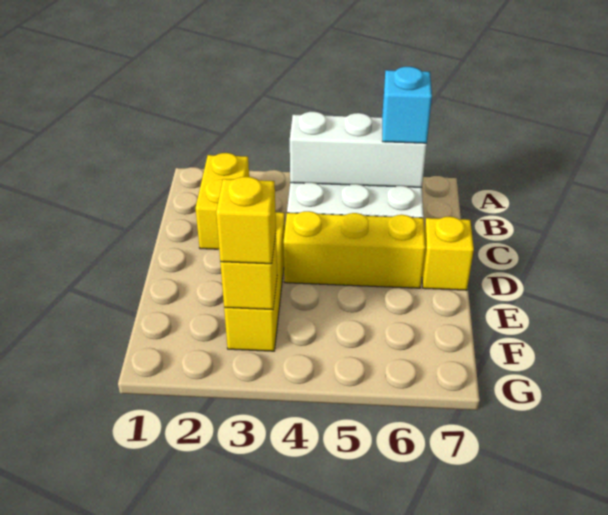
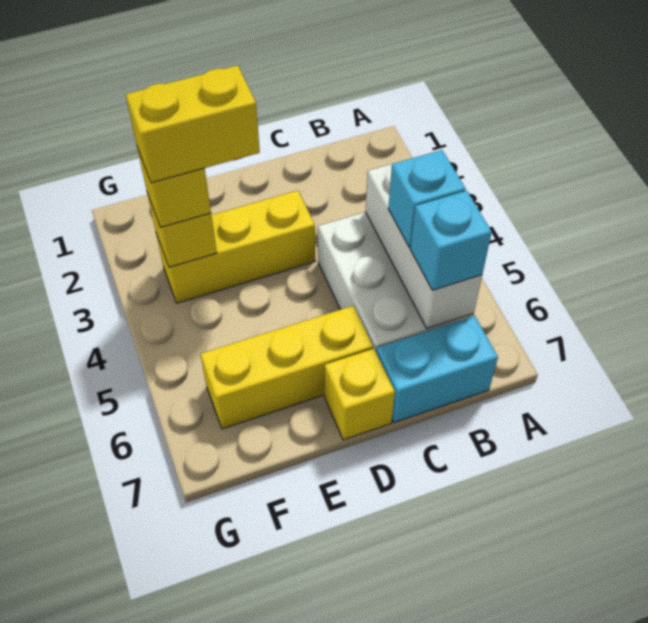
yellow 1x2 brick [195,153,249,249] -> yellow 1x2 brick moved to [126,65,260,183]
none -> cyan 1x1 brick [388,150,466,247]
none -> cyan 1x2 brick [376,316,498,423]
yellow 1x3 brick [284,211,425,288] -> yellow 1x3 brick turned to [200,306,373,429]

